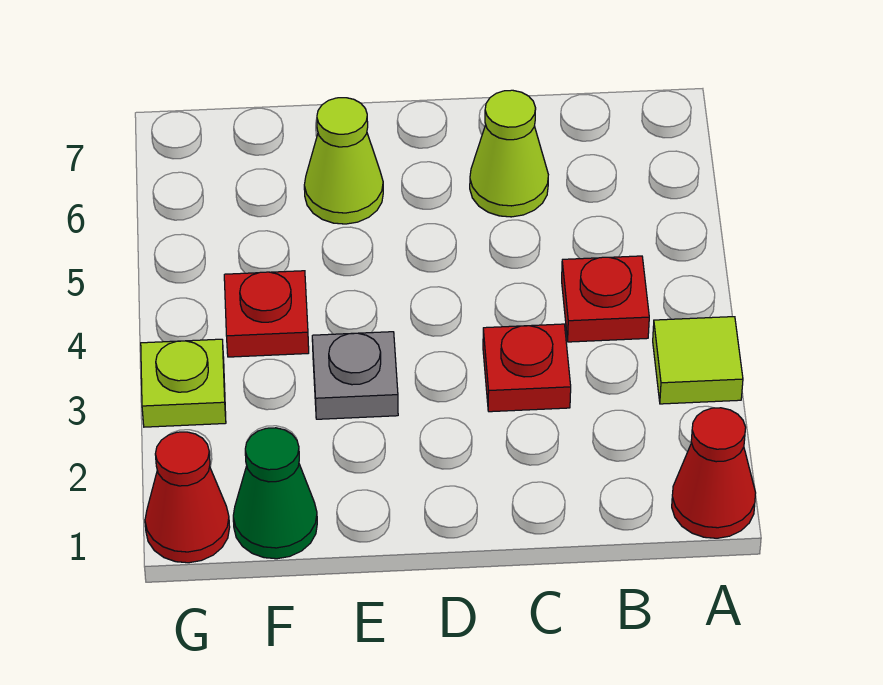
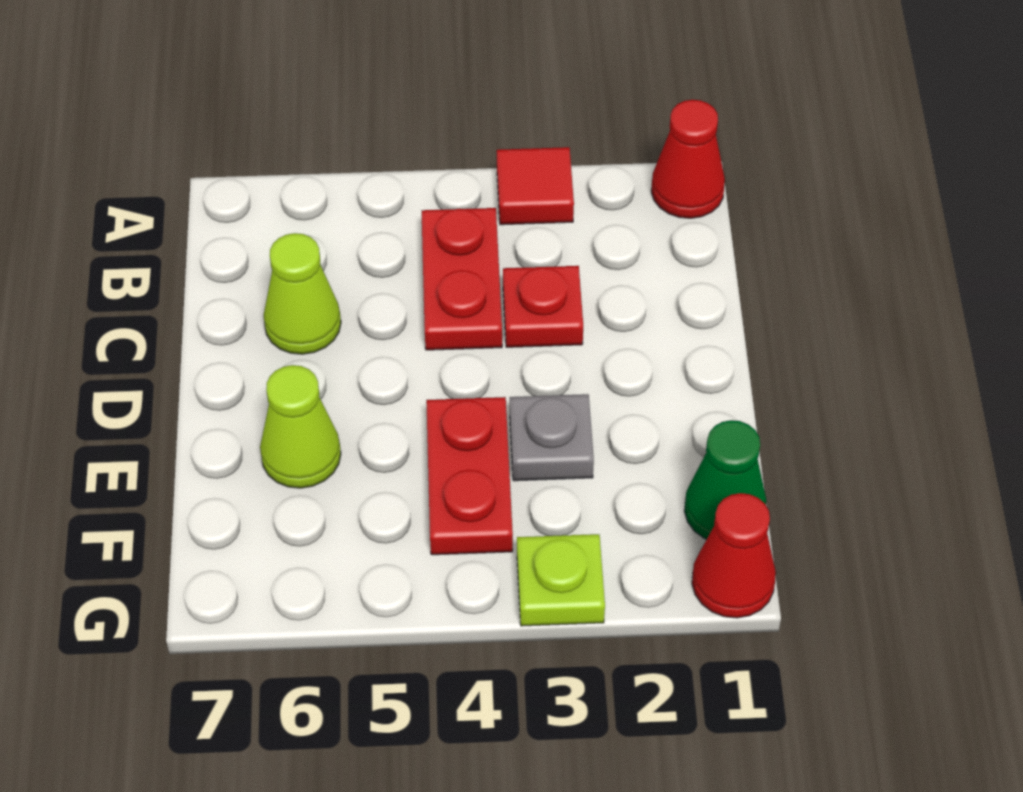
lime 1x1 tile [653,317,743,404] -> red 1x1 tile [497,147,574,225]
red 1x1 plate [562,256,649,342] -> red 1x2 plate [422,208,502,350]
red 1x1 plate [224,271,309,357] -> red 1x2 plate [426,397,513,555]

